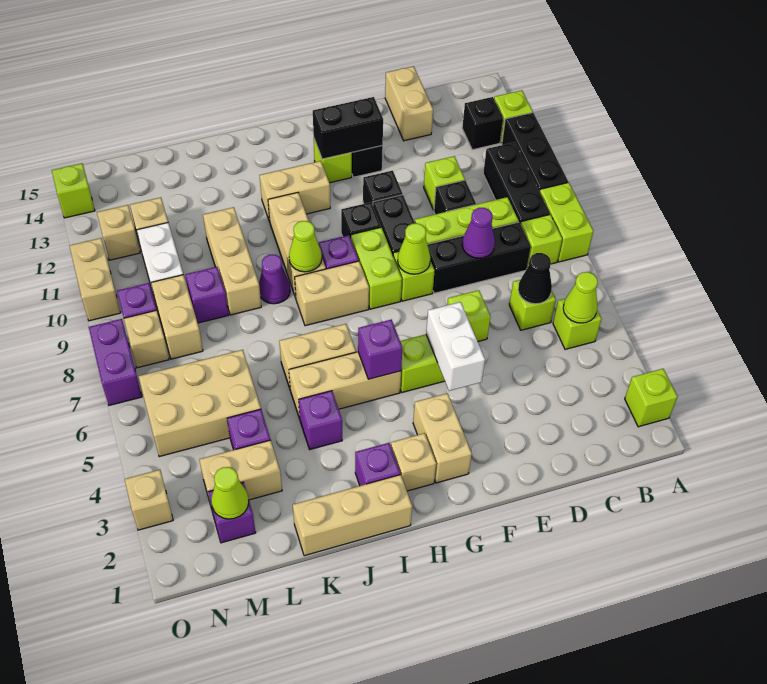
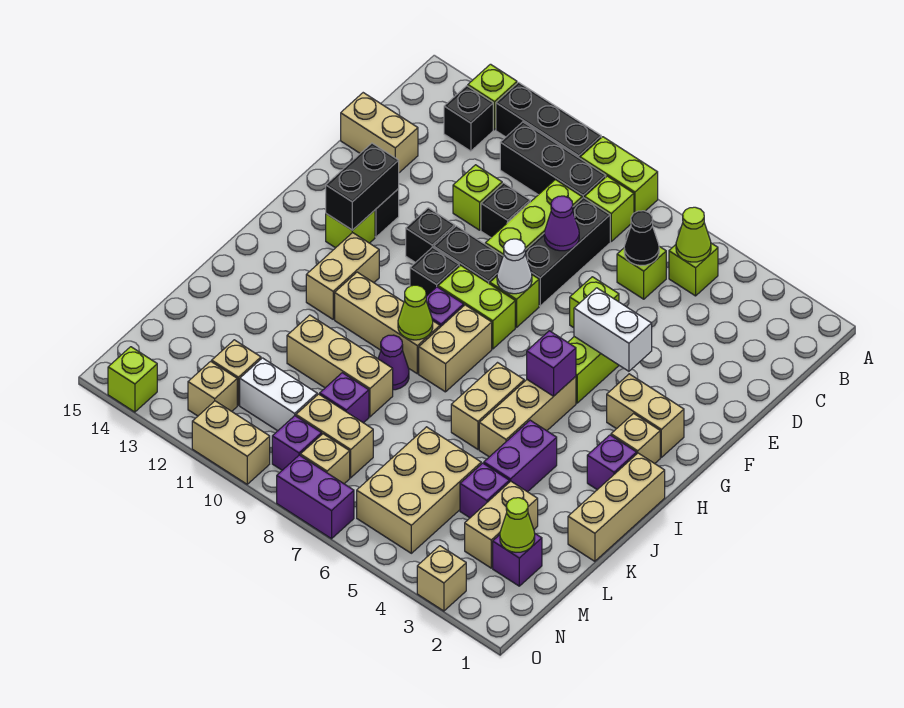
lime 1x1 brick [625,369,678,427] -> none
lime 1x1 cone [398,223,431,274] -> white 1x1 cone [497,239,532,294]
purple 1x1 brick [299,391,342,449] -> purple 1x2 brick [484,420,557,492]

